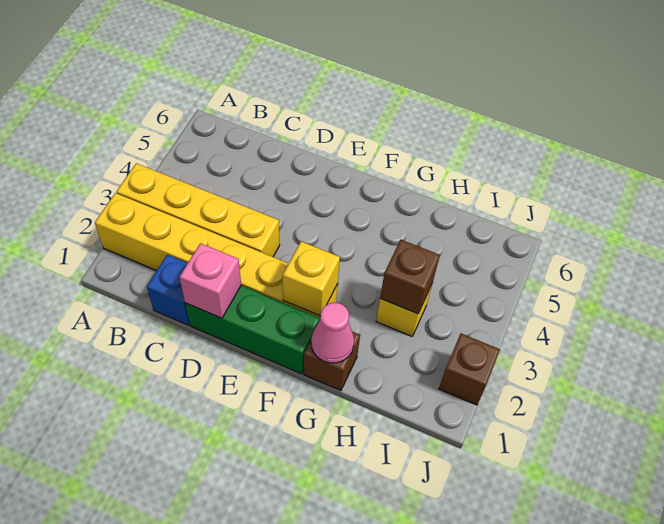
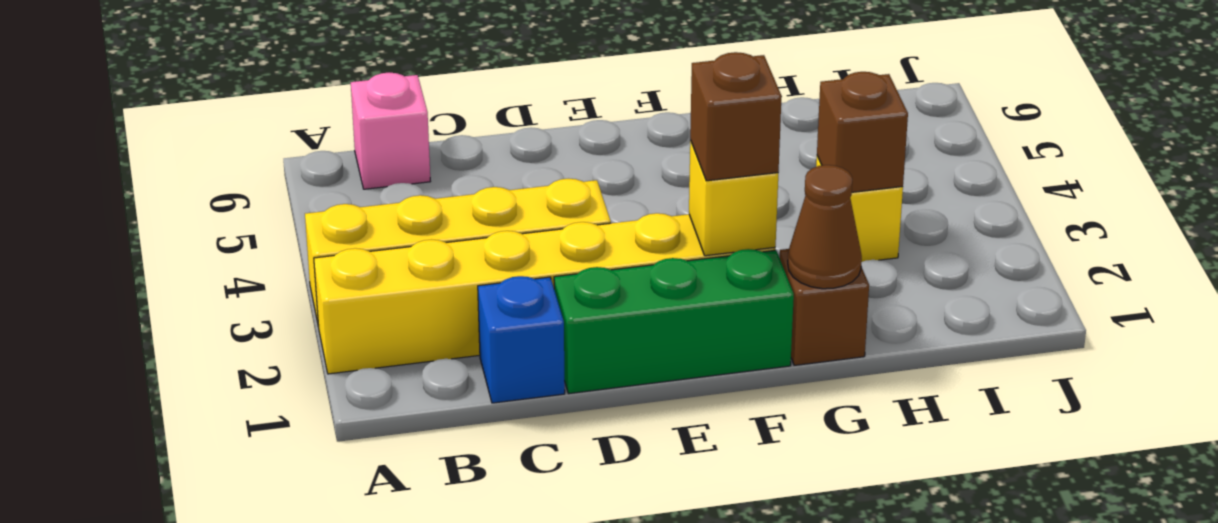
pink 1x1 brick [180,243,241,318] -> pink 1x1 brick moved to [351,73,430,189]
pink 1x1 cone [311,303,354,363] -> brown 1x1 cone [788,165,862,289]
brown 1x1 brick [439,334,500,405] -> brown 1x1 brick moved to [690,52,782,181]

